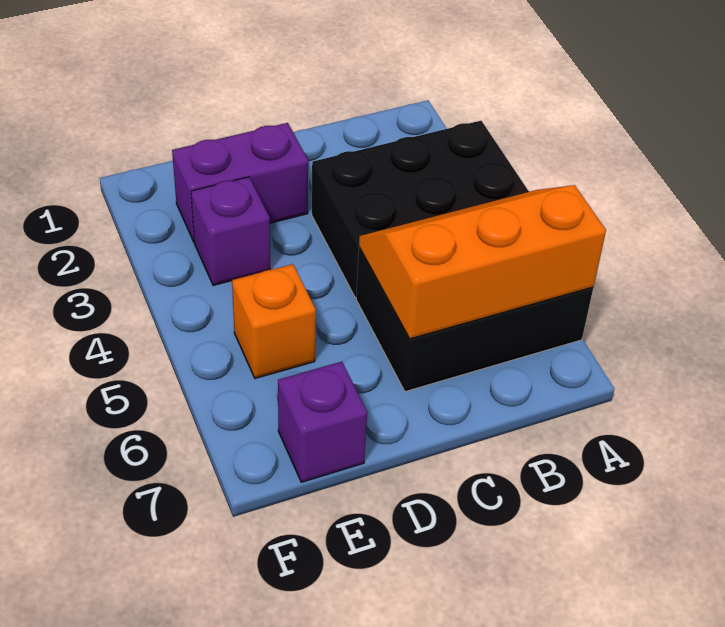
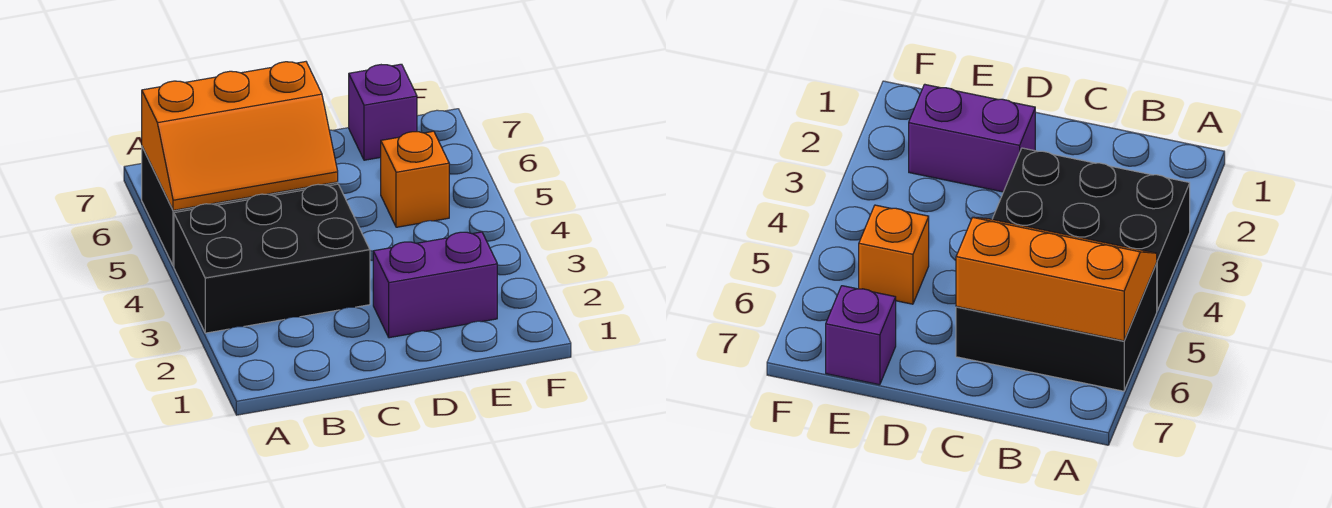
purple 1x1 brick [191,177,270,286] -> none

